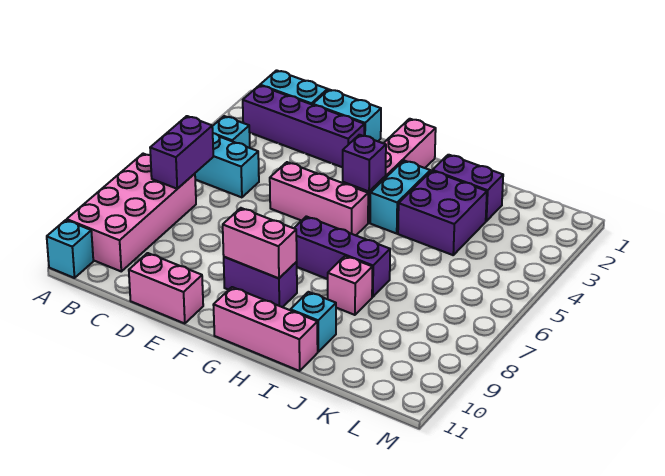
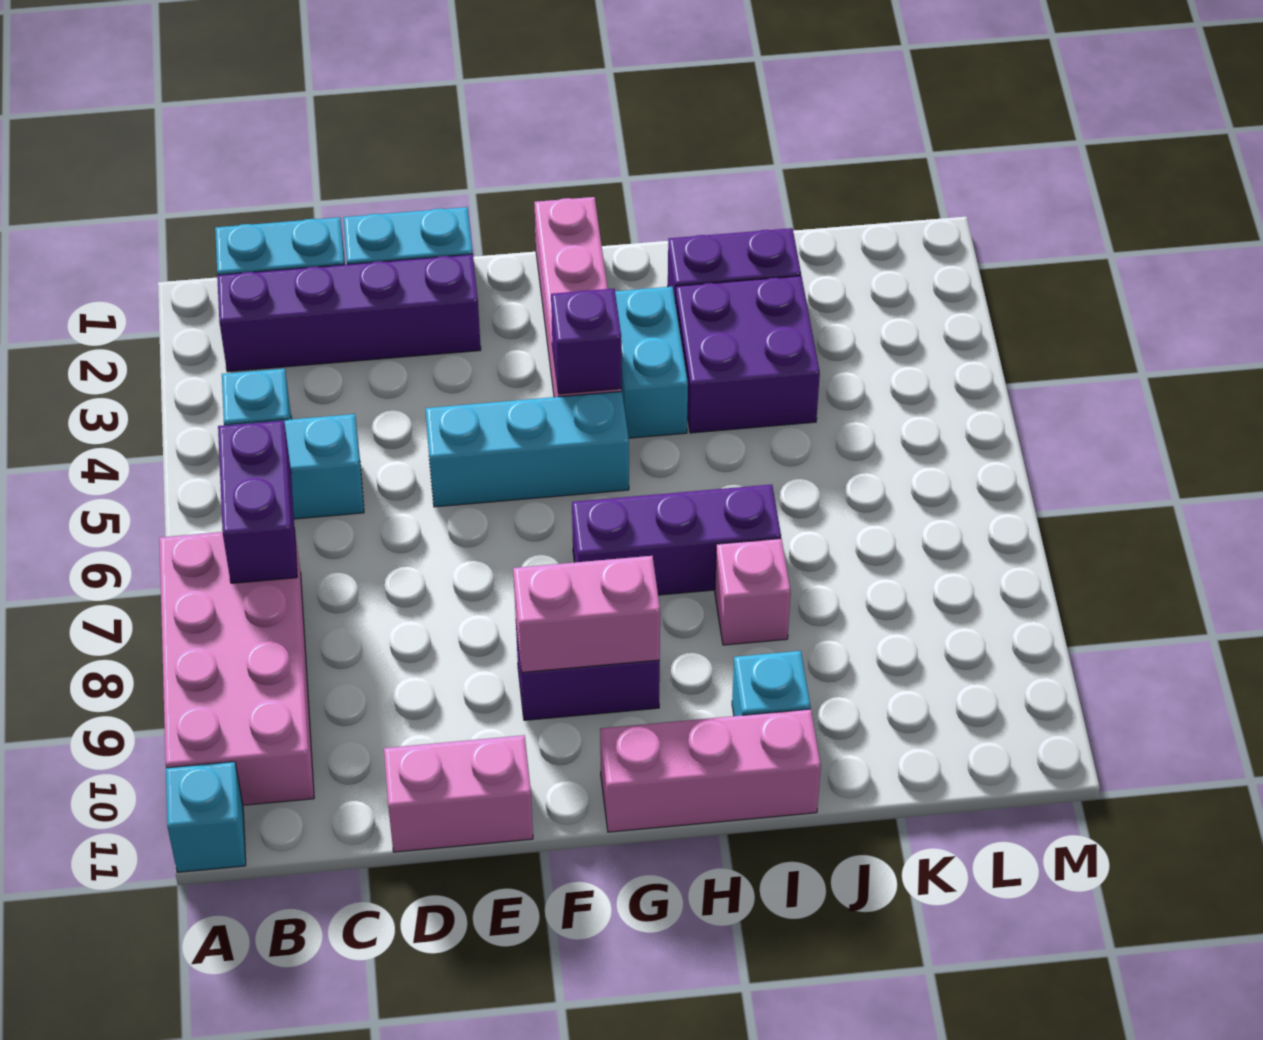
pink 1x3 brick [270,162,368,235] -> cyan 1x3 brick [425,392,629,507]

